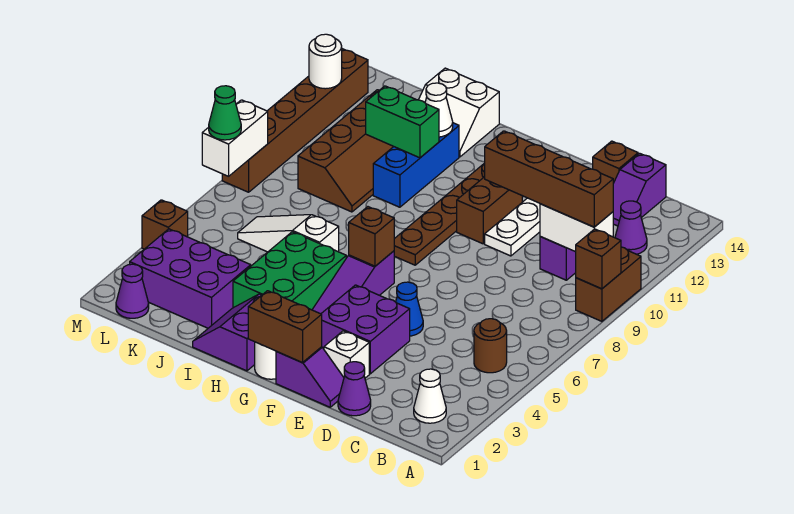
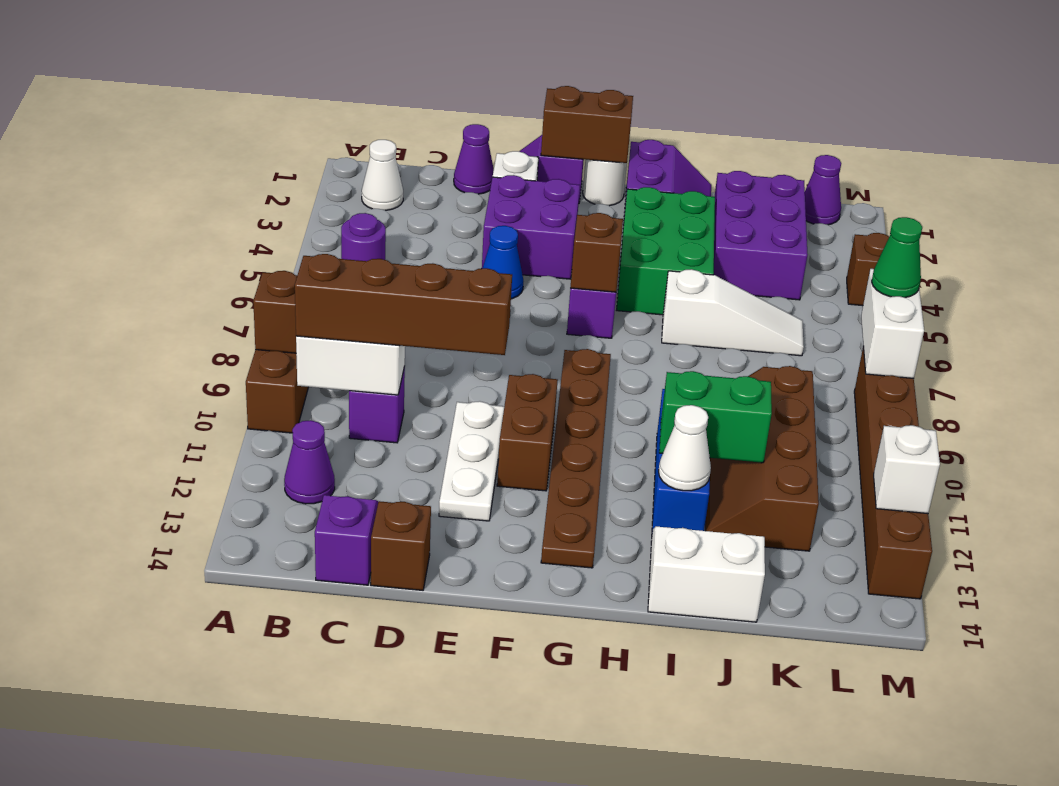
brown 1x1 round brick [474,319,507,373] -> purple 1x1 round brick [341,213,386,261]
purple 2x3 brick [130,229,251,328] -> purple 2x3 brick turned to [713,171,808,300]
white 1x1 round brick [309,34,342,89] -> white 1x1 brick [874,425,940,514]

